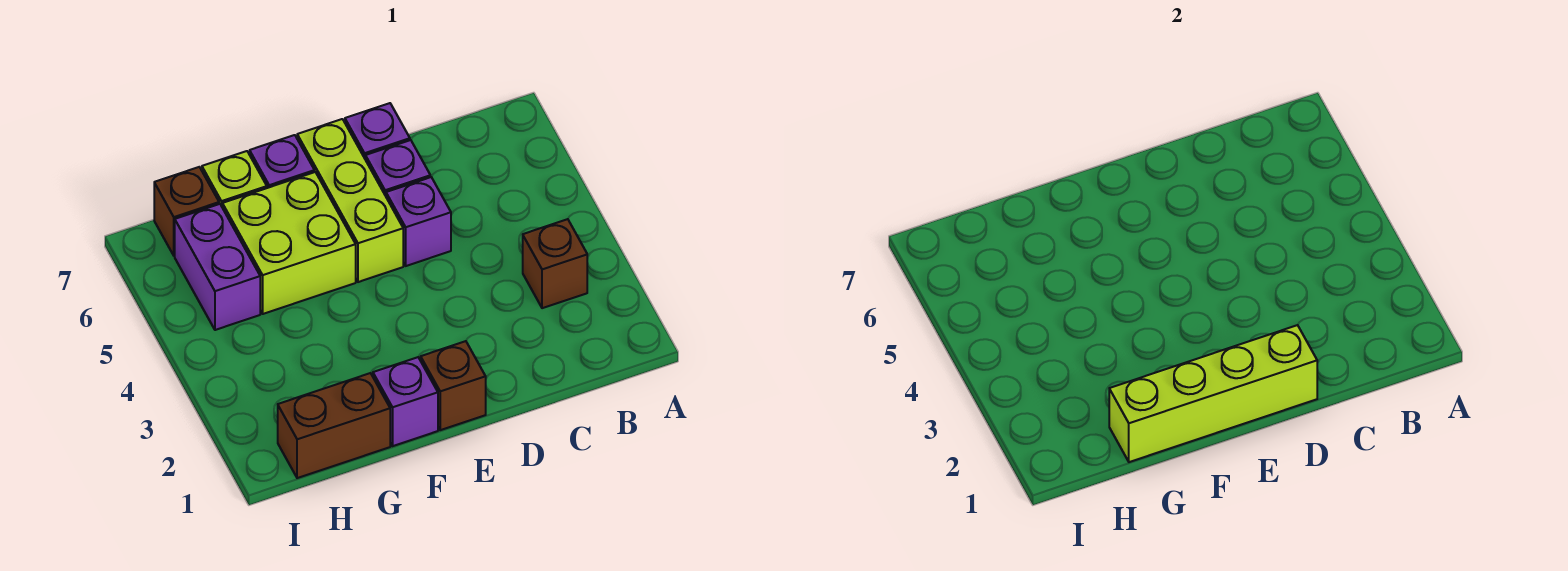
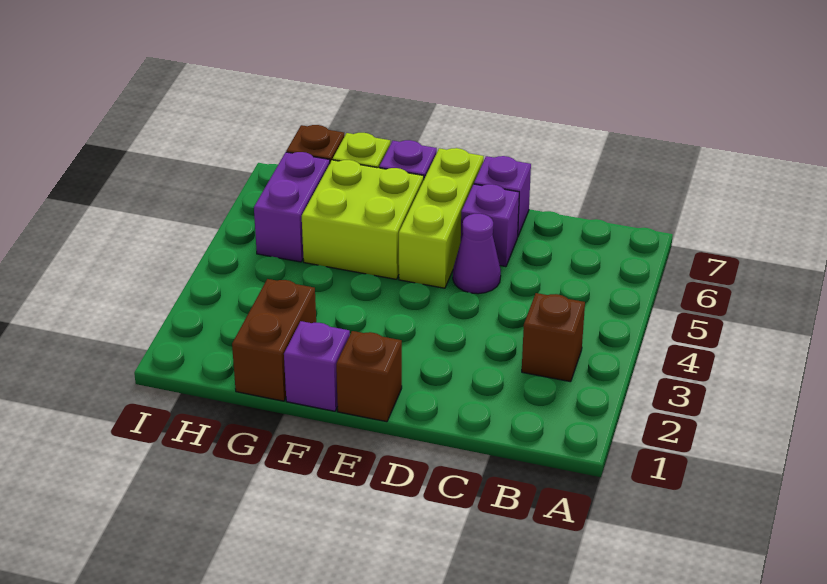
lime 1x4 brick [1109,325,1317,462] -> none
purple 1x1 brick [386,177,451,266] -> purple 1x1 cone [453,214,501,294]
brown 1x2 brick [278,373,390,478] -> brown 1x2 brick turned to [232,279,316,401]

